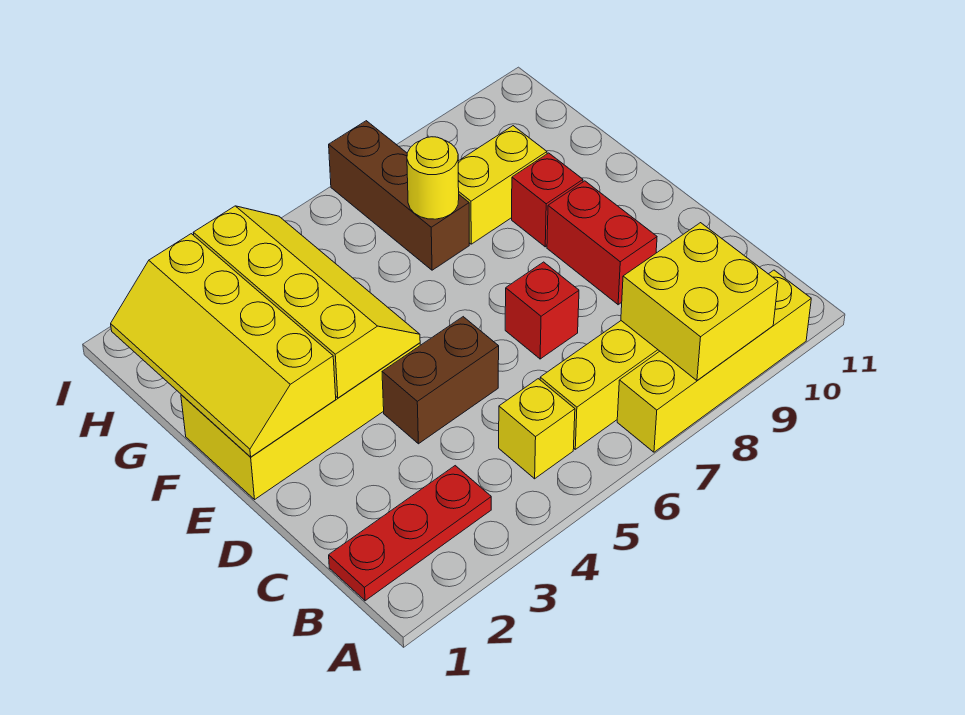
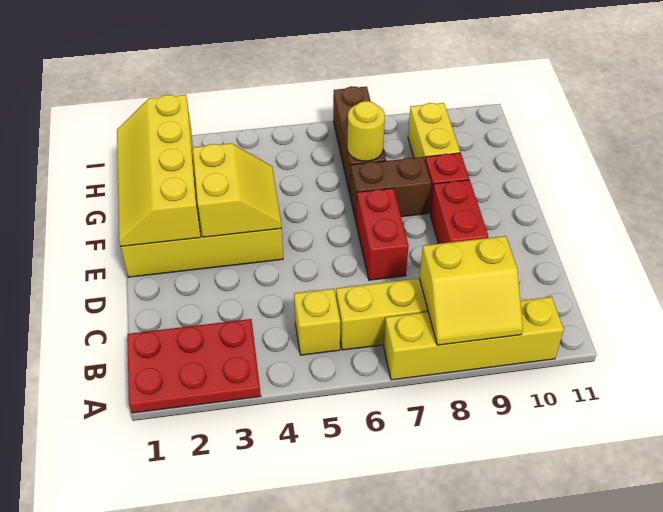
yellow 2x2 brick [621,223,778,380] -> yellow 2x2 slope [419,236,523,345]
red 1x3 plate [329,466,491,601] -> red 2x3 plate [127,319,261,413]
brown 1x2 brick [382,317,499,444] -> brown 1x2 brick moved to [350,157,431,220]
red 1x1 brick [505,262,579,359] -> red 1x2 brick [356,188,409,280]
yellow 2x4 slope [193,206,420,398] -> yellow 2x2 slope [193,143,282,237]
yellow 1x2 brick [458,126,547,244] -> yellow 1x2 brick turned to [408,103,460,159]

